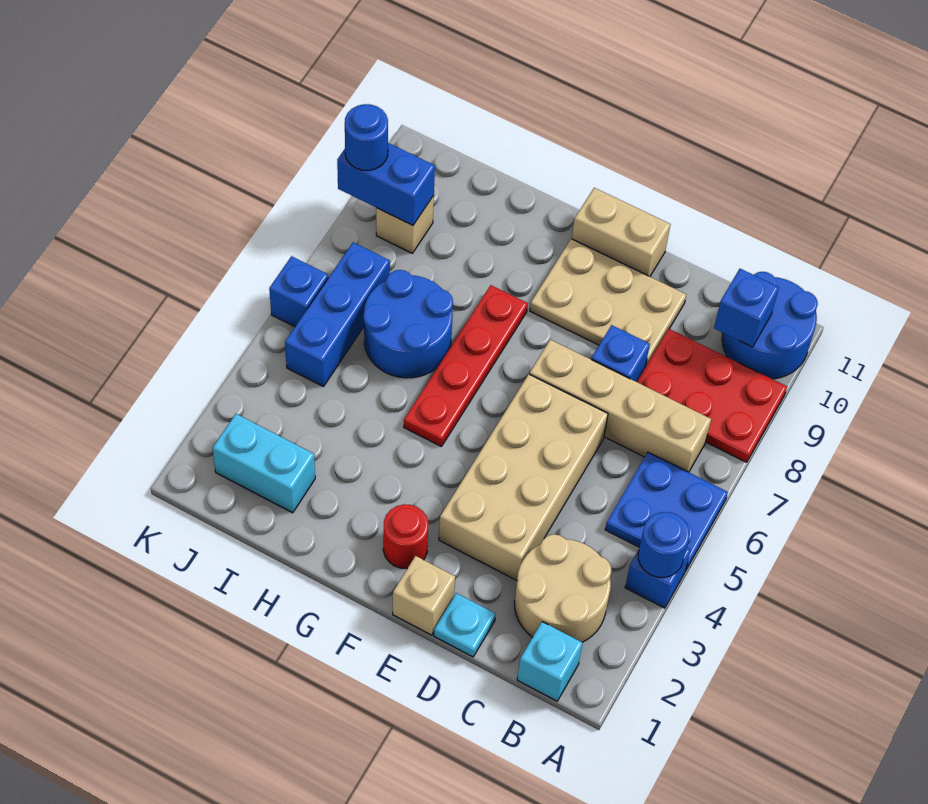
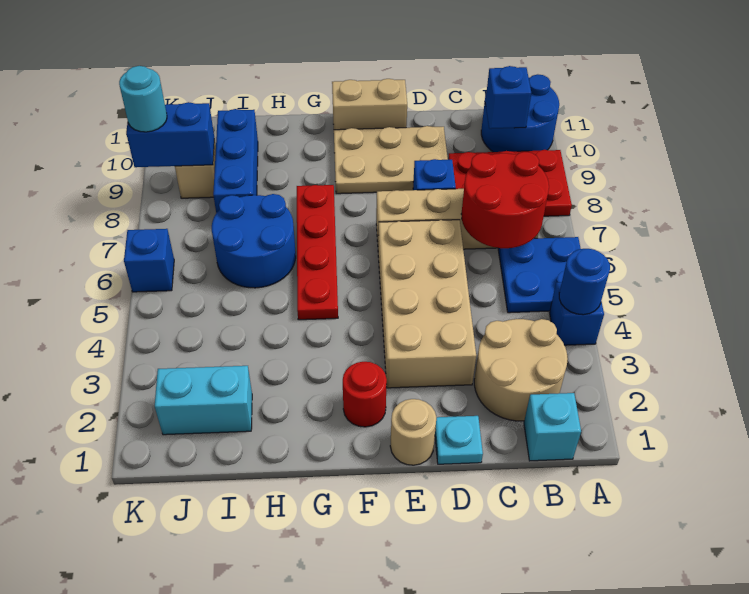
none -> red 2x2 round brick [461,152,549,248]
tan 1x1 brick [393,556,455,635] -> tan 1x1 round brick [390,399,436,465]
blue 1x3 brick [285,242,390,387] -> blue 1x3 brick moved to [213,109,258,213]
blue 1x1 round brick [345,104,388,171] -> cyan 1x1 round brick [119,66,167,132]

